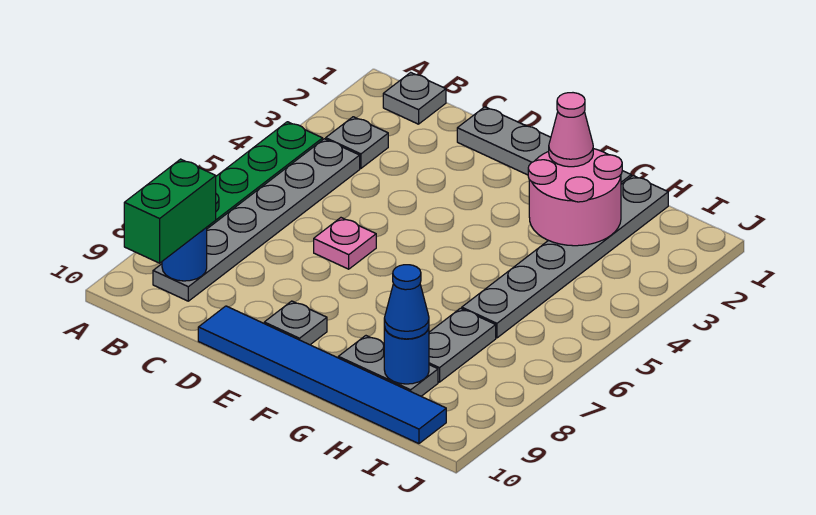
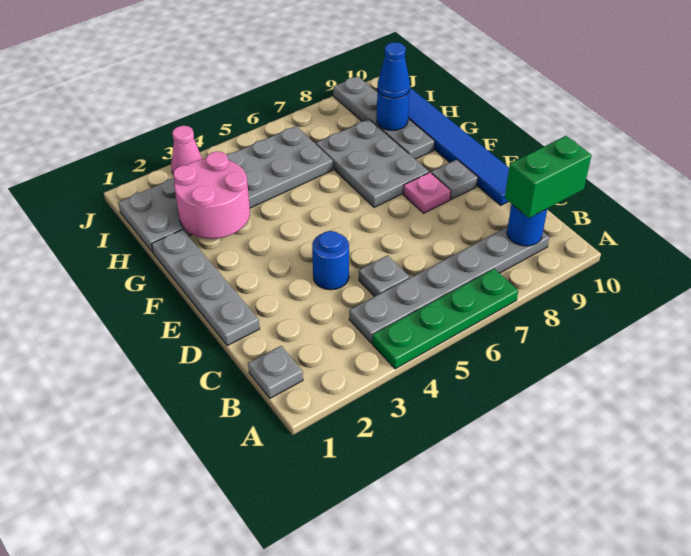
grey 1x1 plate [326,117,388,168] -> grey 1x1 plate moved to [359,255,409,297]
none -> blue 1x1 round brick [312,231,349,290]
pink 1x1 plate [314,218,376,269] -> pink 1x1 plate moved to [403,172,451,213]
pink 1x1 cone [549,93,593,167] -> pink 1x1 cone moved to [171,126,202,173]
grey 1x2 plate [338,336,438,396] -> grey 1x4 plate [333,76,435,159]
grey 1x6 plate [462,176,668,338] -> grey 2x6 plate [118,126,333,252]
grey 1x2 plate [429,308,496,382] -> grey 2x3 plate [316,119,429,207]

